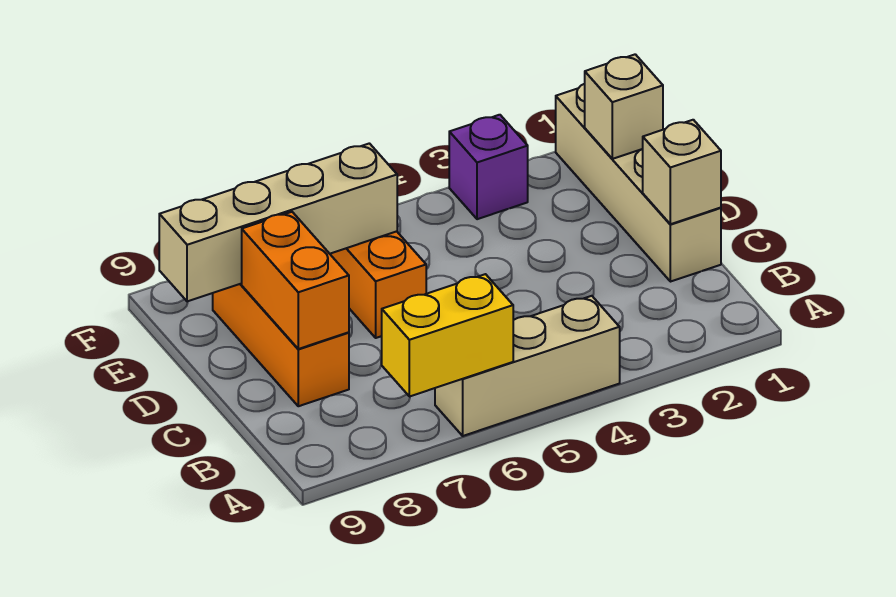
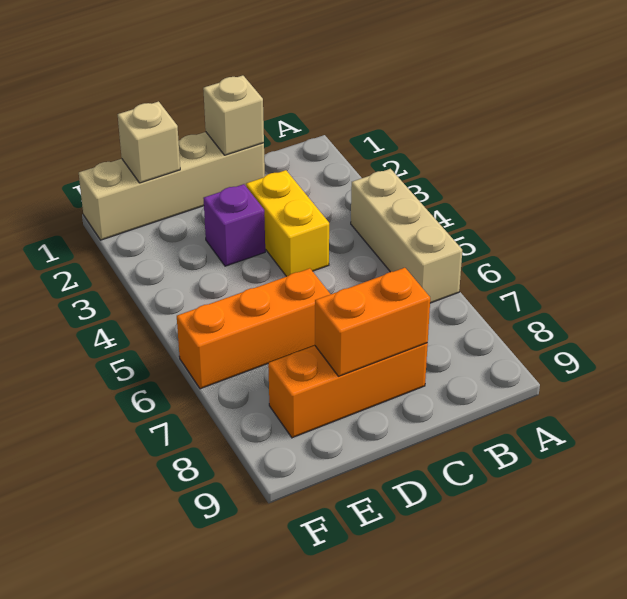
yellow 1x2 brick [382,274,513,397] -> yellow 1x2 brick moved to [246,170,329,276]
tan 1x4 brick [159,143,397,302] -> none
purple 1x1 brick [449,115,528,219] -> purple 1x1 brick moved to [203,184,265,266]

